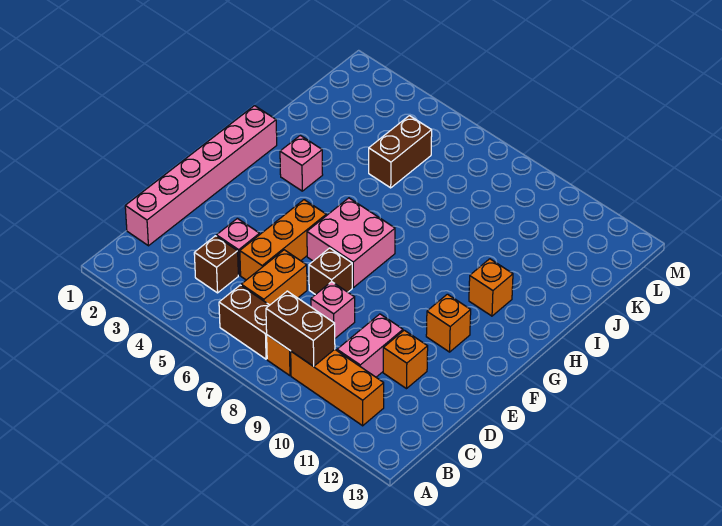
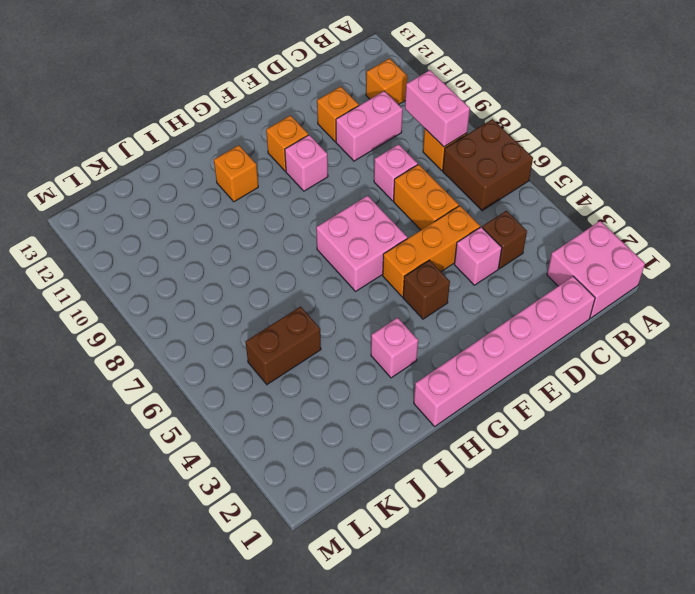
none -> pink 2x2 brick [547,221,645,318]
brown 1x2 brick [219,285,269,359] -> brown 2x2 brick [443,119,533,211]
brown 1x2 brick [266,291,335,366] -> pink 1x2 brick [405,70,470,147]
orange 1x3 brick [291,349,384,426] -> orange 1x1 brick [366,58,408,105]
orange 1x2 brick [241,250,307,305] -> orange 1x2 brick turned to [394,164,459,230]
brown 1x1 brick [309,248,352,295] -> brown 1x1 brick moved to [403,260,450,319]
none -> pink 1x1 brick [285,135,328,191]

